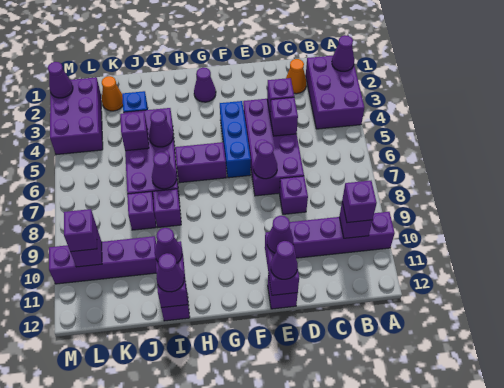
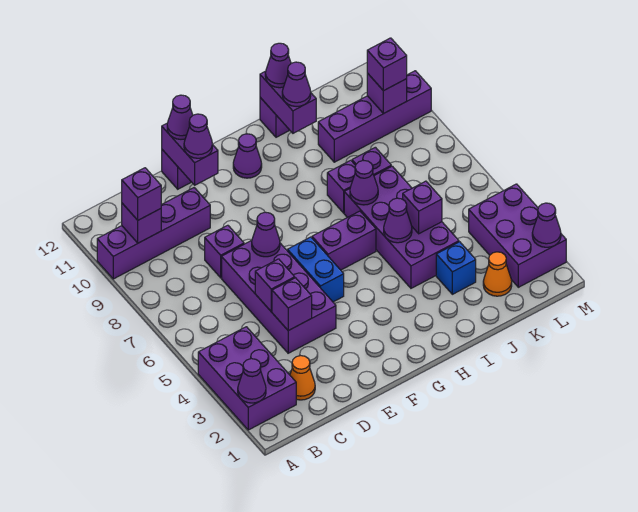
blue 1x3 brick [220,101,251,178] -> blue 1x2 brick [287,237,344,302]
purple 1x1 cone [194,67,216,102] -> purple 1x1 cone moved to [233,134,262,178]

